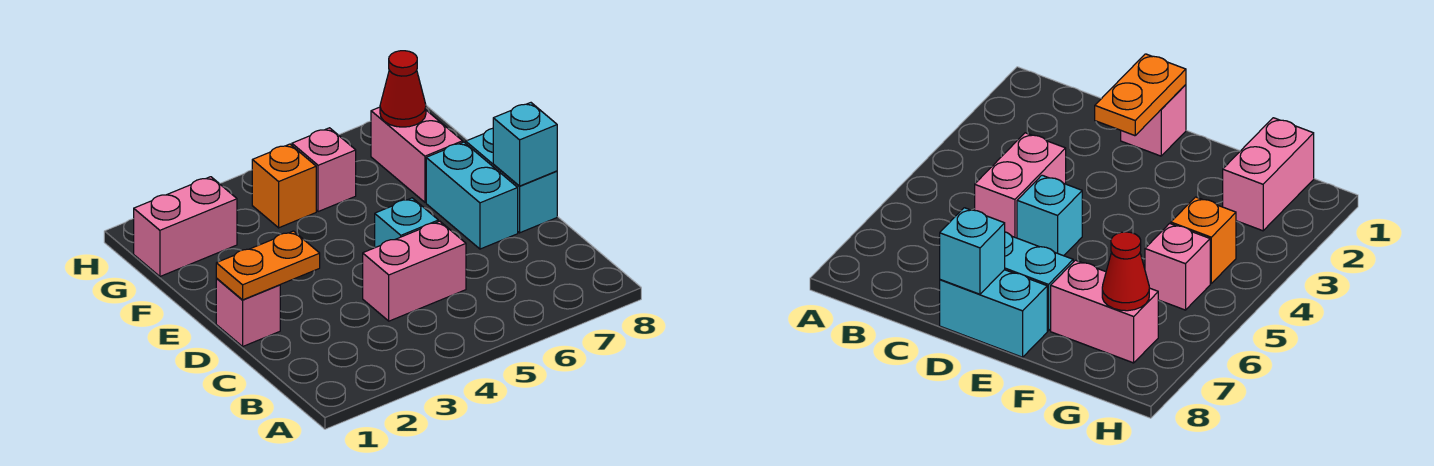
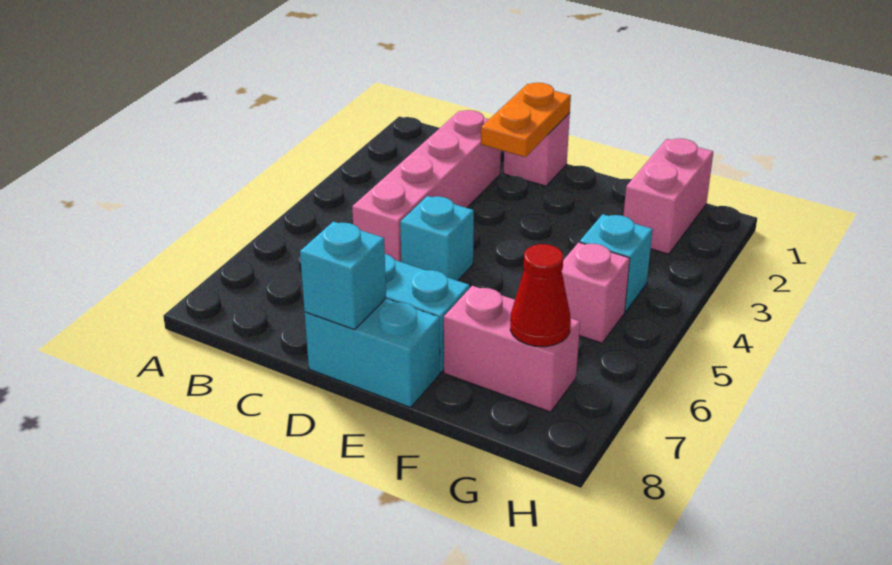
pink 1x2 brick [363,221,466,321] -> pink 1x4 brick [352,110,501,262]
orange 1x1 brick [252,144,316,228] -> cyan 1x1 brick [580,214,653,312]

